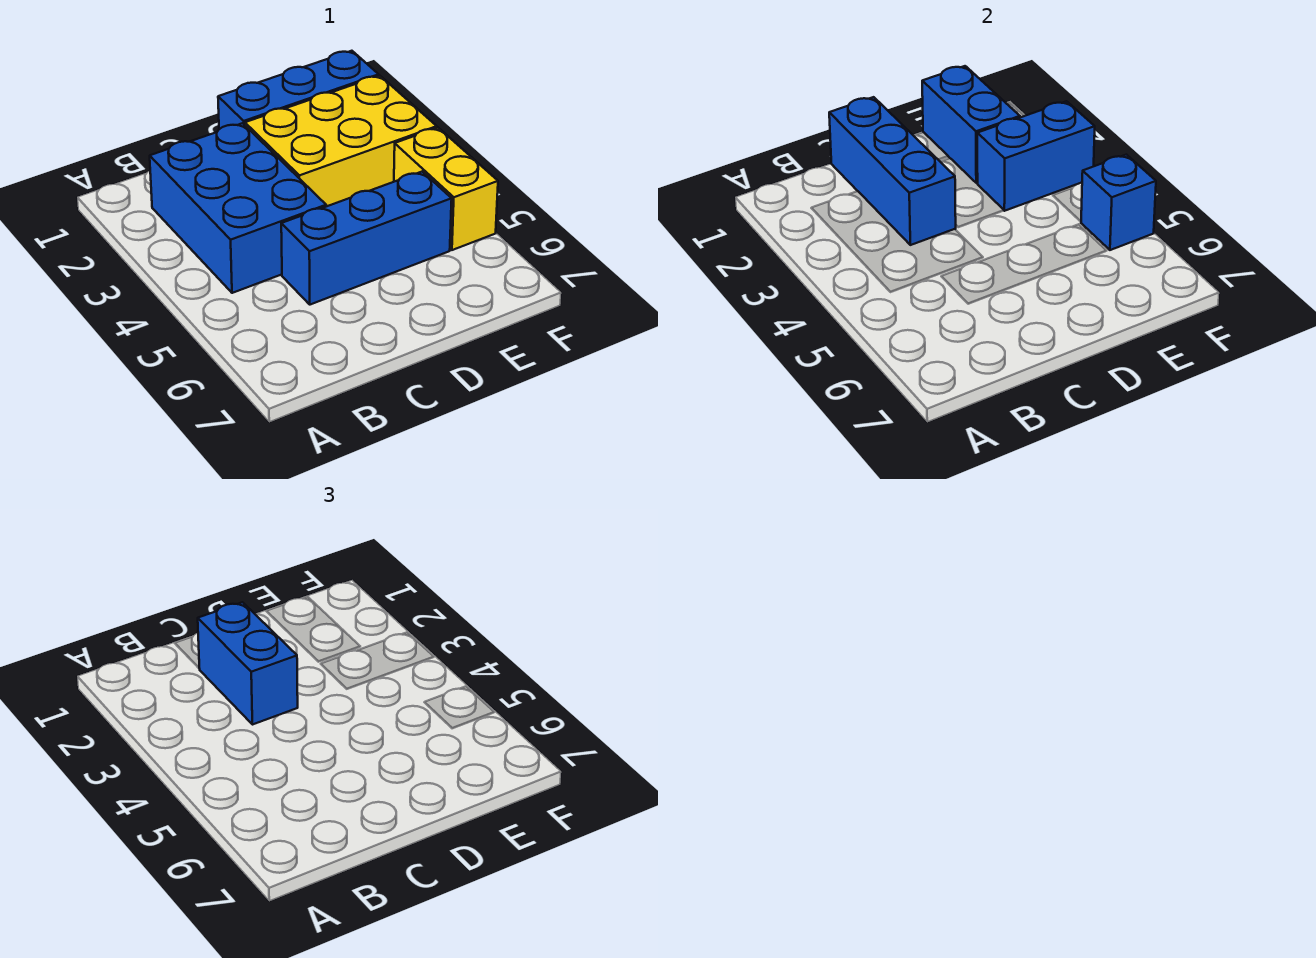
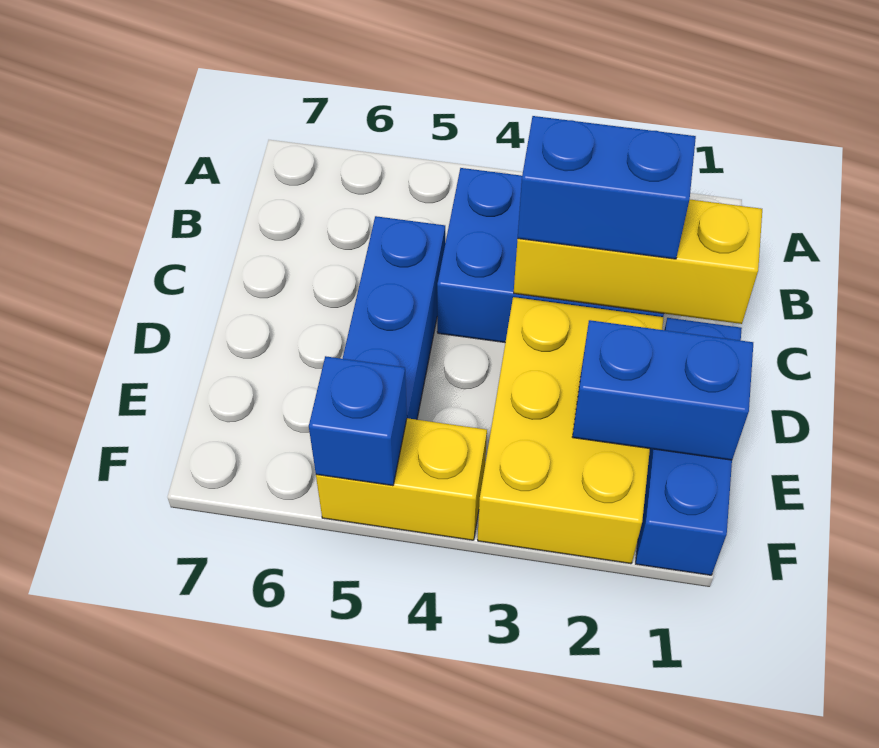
blue 1x3 brick [829,97,956,245] -> yellow 1x3 brick [514,200,762,324]
blue 1x2 brick [977,101,1095,211] -> none

